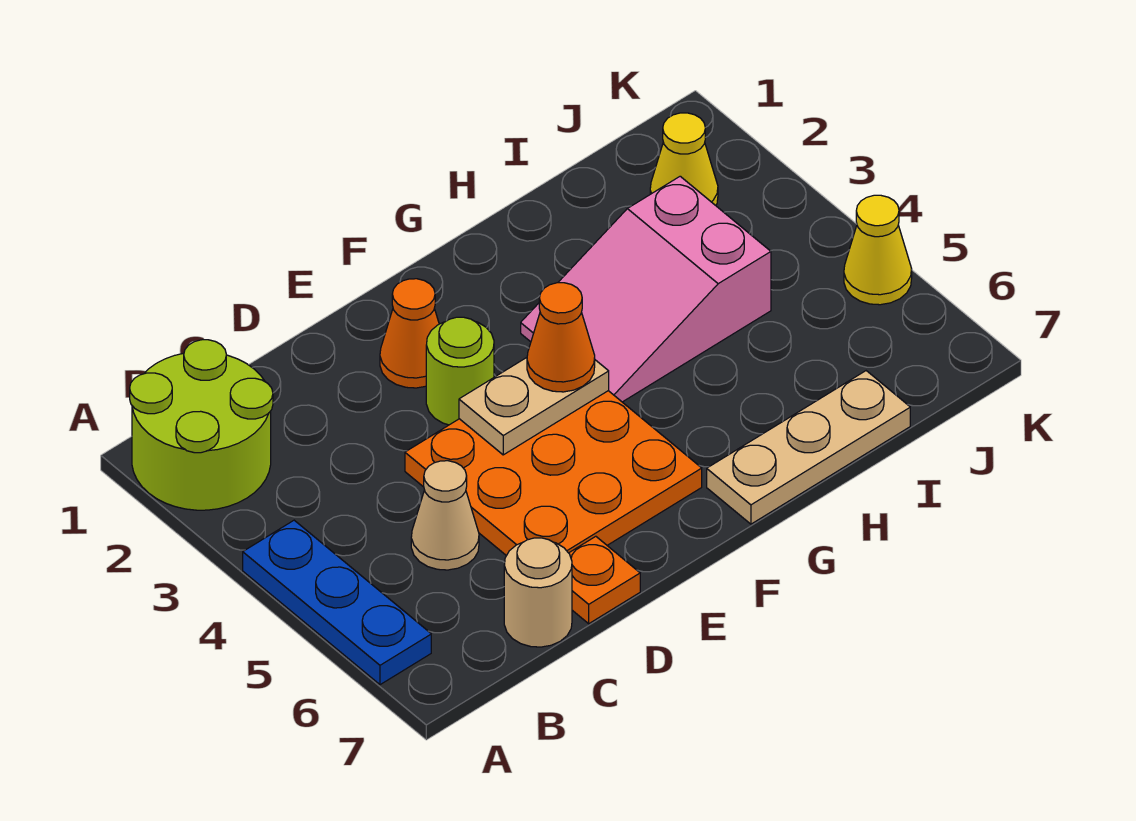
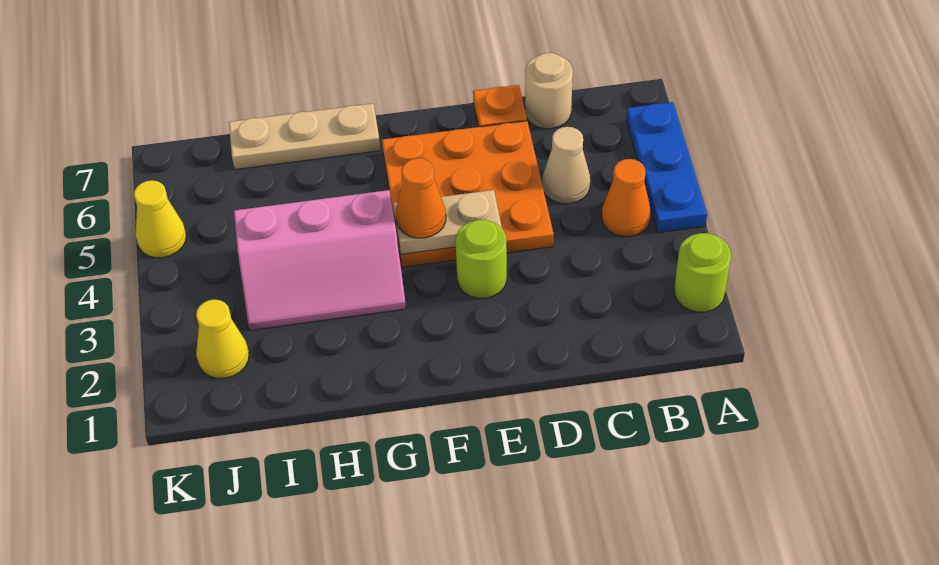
lime 2x2 round brick [130,340,273,510] -> lime 1x1 round brick [674,233,731,312]
orange 1x1 cone [380,279,439,388] -> orange 1x1 cone moved to [602,159,651,236]
pink 2x3 slope [521,176,771,402] -> pink 2x3 slope turned to [234,190,406,330]

